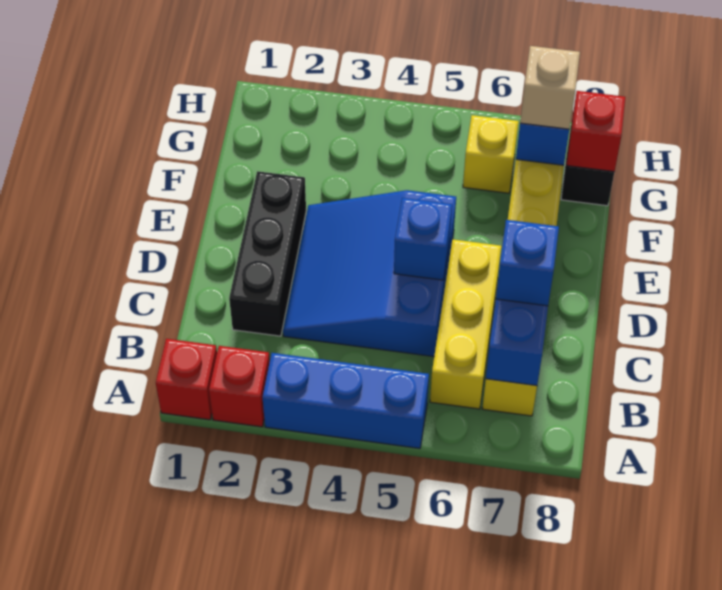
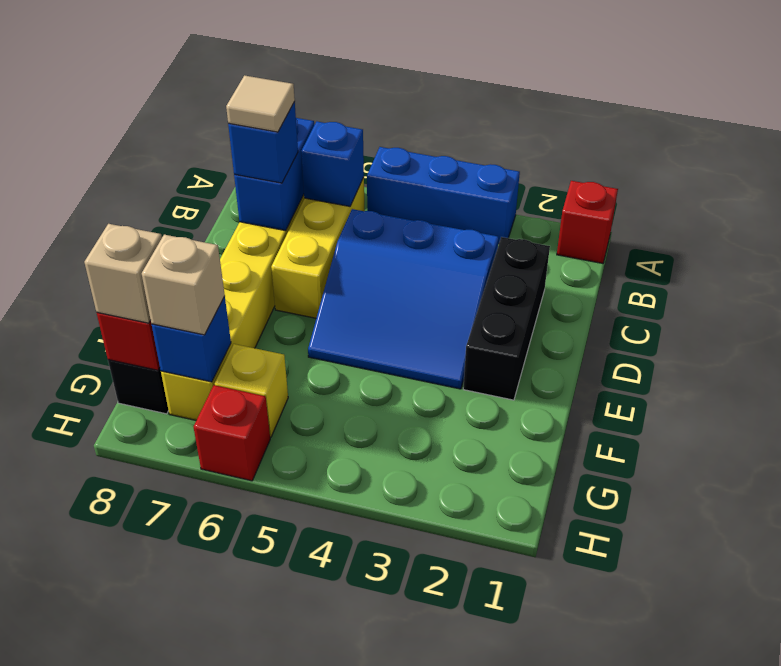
red 1x1 brick [209,346,270,427] -> red 1x1 brick moved to [194,385,270,481]
blue 3x3 slope [283,190,456,357] -> blue 3x3 slope turned to [308,209,499,389]
none -> tan 1x1 tile [226,75,295,132]
blue 1x1 brick [394,198,452,280] -> blue 1x1 brick moved to [301,122,364,206]
none -> tan 1x1 brick [84,224,162,323]

